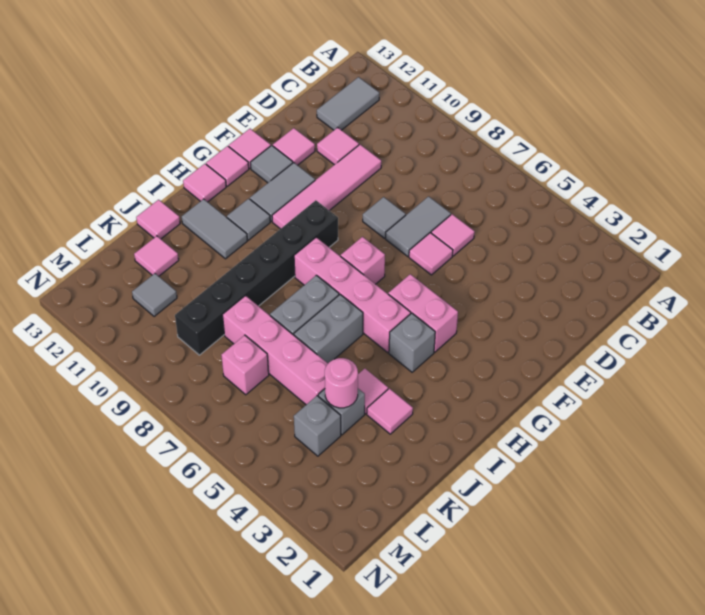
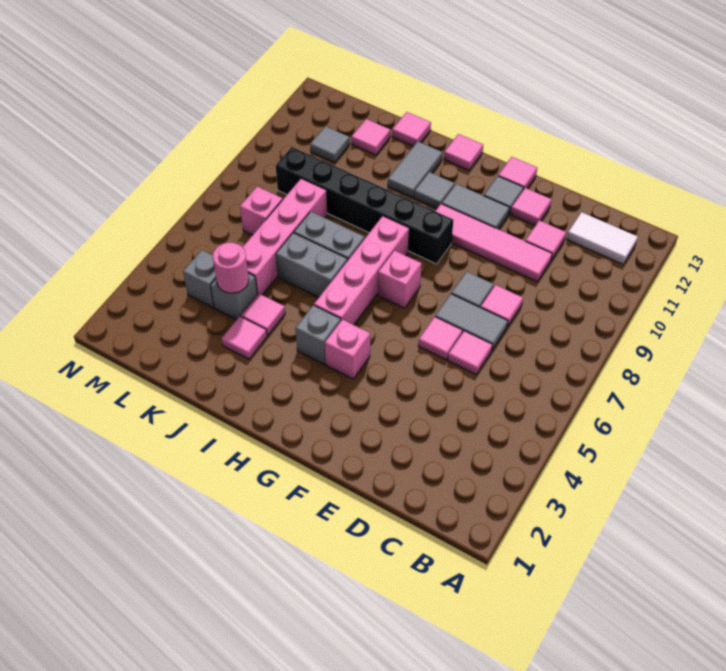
grey 1x2 tile [317,77,379,130] -> white 1x2 tile [567,212,638,264]
pink 1x2 brick [388,274,458,352] -> pink 1x1 brick [325,319,370,379]
pink 1x1 tile [206,146,249,186] -> pink 1x1 tile moved to [481,285,523,327]

